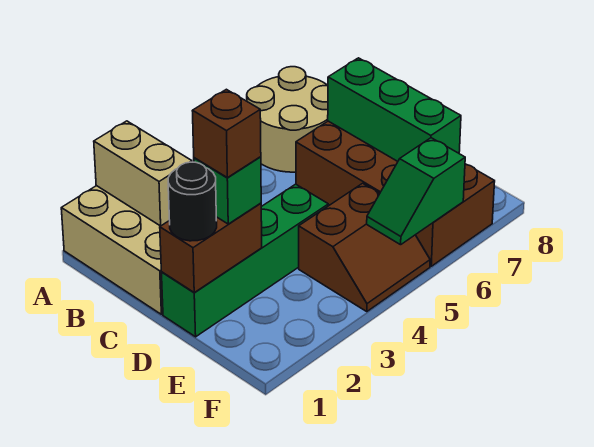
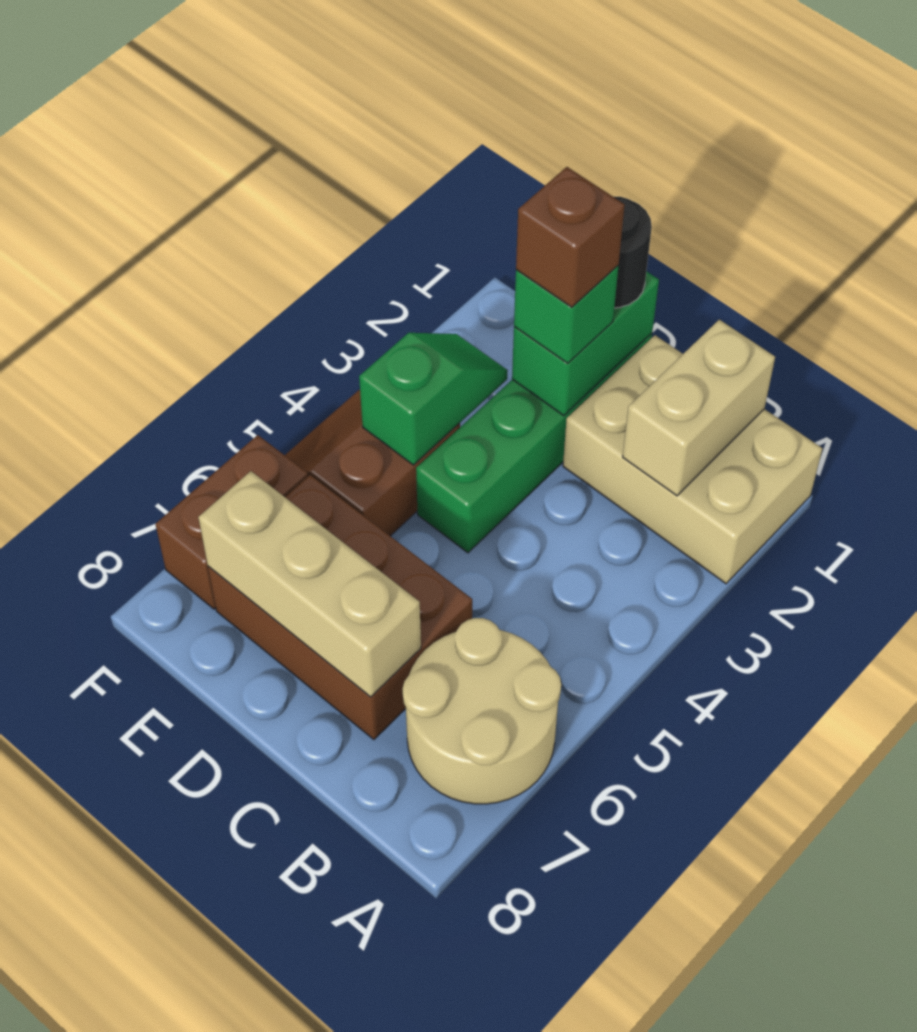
tan 1x2 brick [94,121,192,226] -> tan 1x2 brick turned to [623,320,775,496]
green 1x3 brick [328,58,461,161] -> tan 1x3 brick [198,471,421,697]
brown 1x2 brick [160,203,262,292] -> green 1x2 brick [512,271,659,416]
green 1x2 slope [367,138,465,245] -> green 1x2 slope moved to [359,333,508,465]

